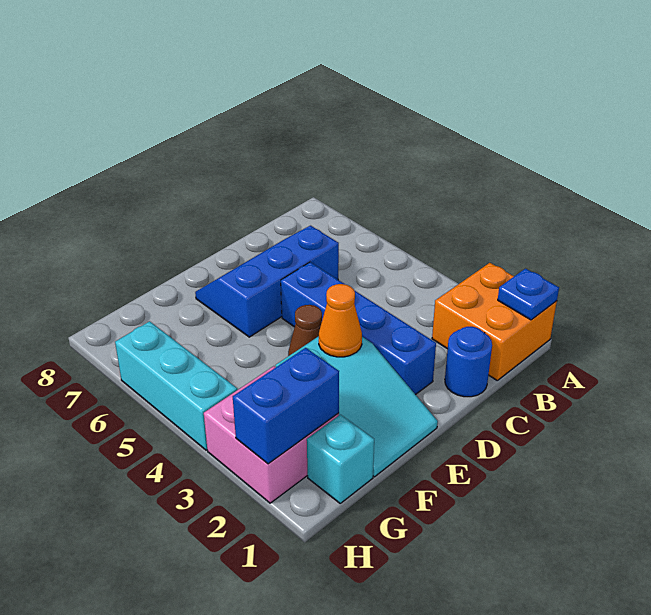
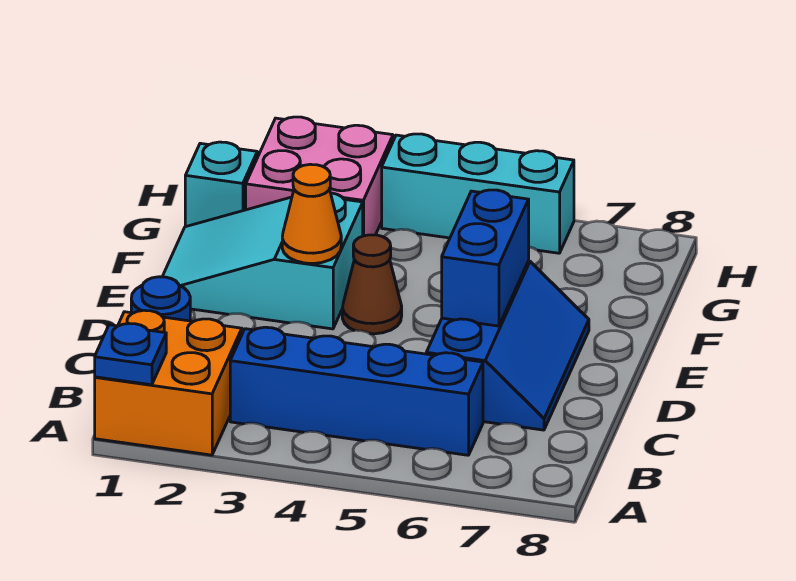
blue 1x4 brick [281,262,436,395] -> blue 1x4 brick moved to [230,327,483,455]
blue 1x2 brick [233,348,339,464] -> blue 1x2 brick moved to [442,190,529,326]

